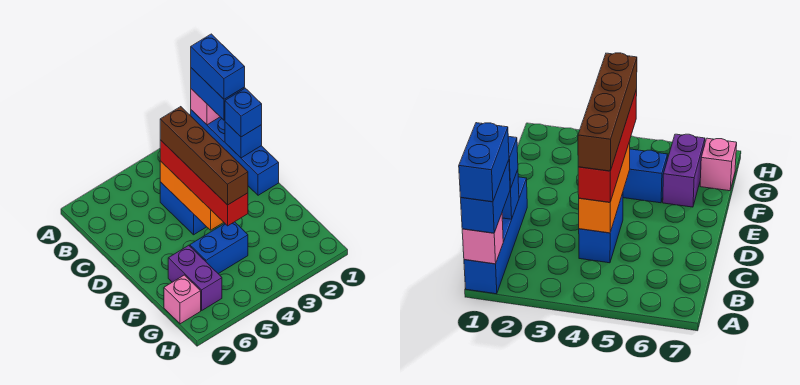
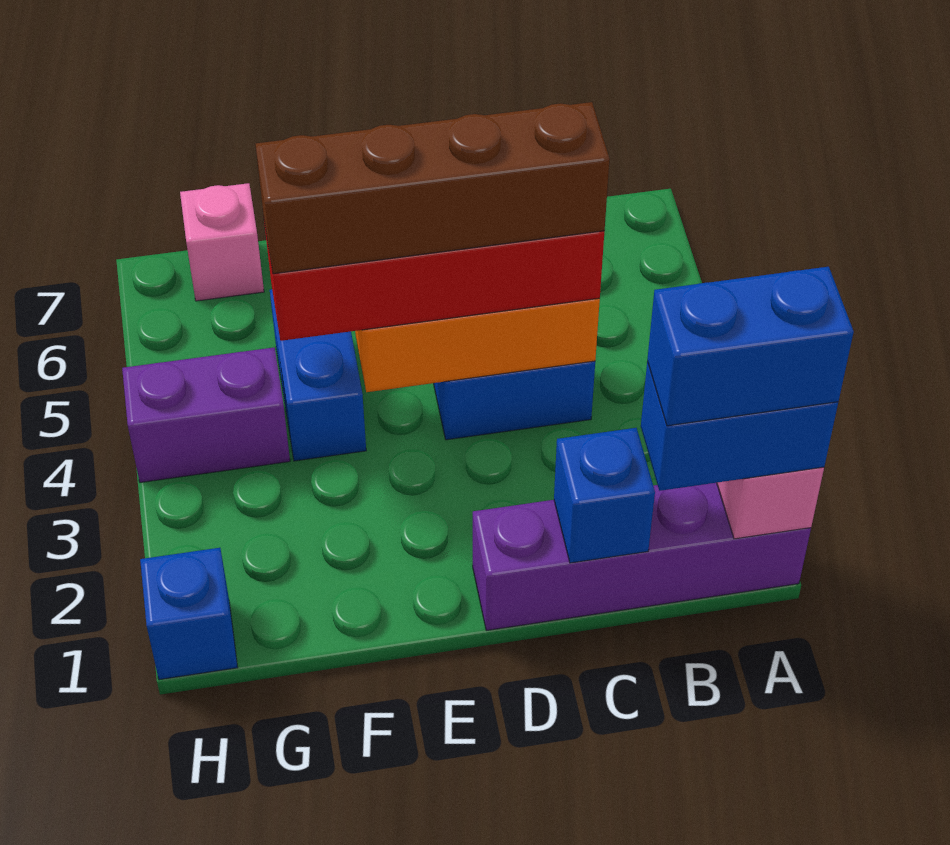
blue 1x4 brick [191,110,279,195] -> purple 1x4 brick [473,483,811,630]
blue 1x1 brick [225,88,262,137] -> blue 1x1 brick moved to [140,548,238,680]
purple 1x2 brick [168,245,222,310] -> purple 1x2 brick moved to [122,347,290,482]

